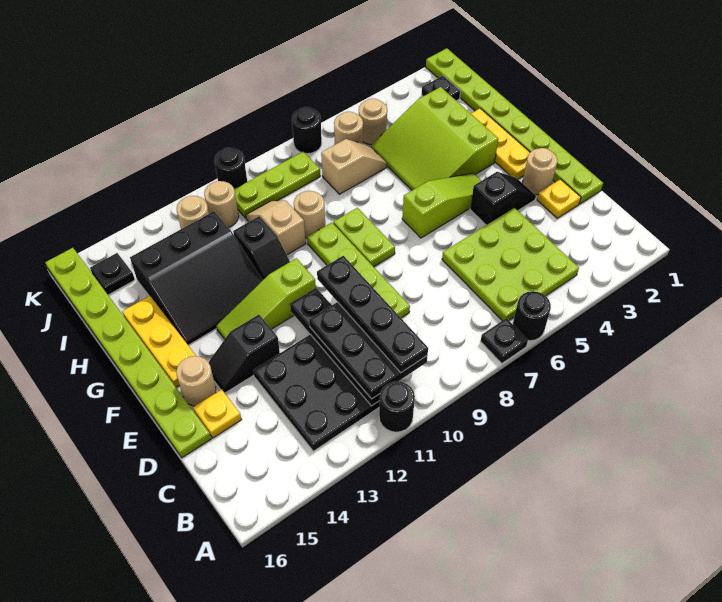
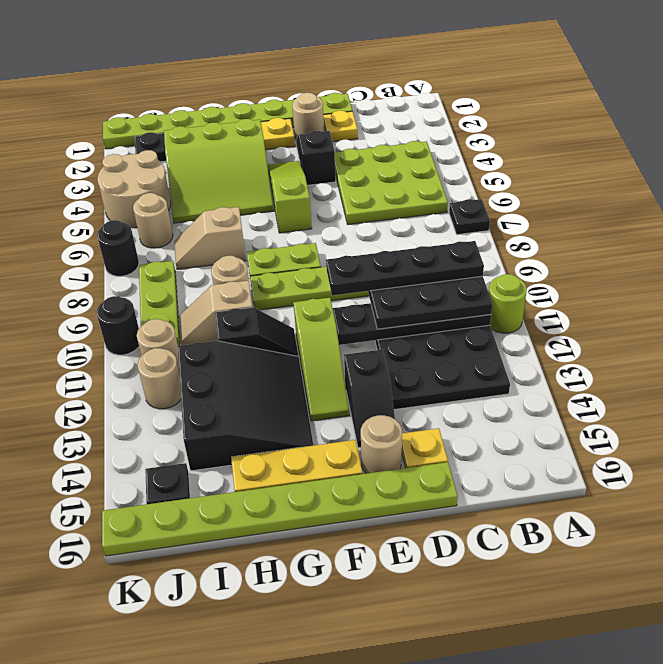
black 1x1 round brick [513,291,551,341] -> none
black 1x1 round brick [379,381,415,432] -> lime 1x1 round brick [489,274,527,333]
tan 1x2 slope [321,139,387,194] -> tan 1x2 slope turned to [174,207,246,269]
tan 1x1 round brick [359,99,387,145] -> tan 2x2 round brick [98,150,171,228]

